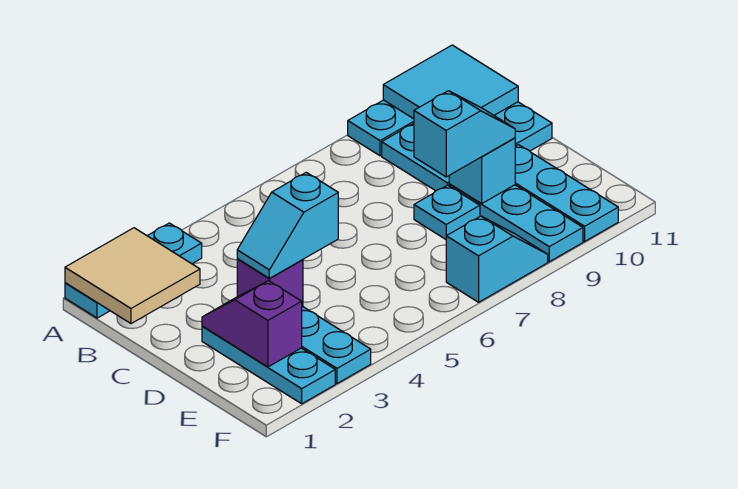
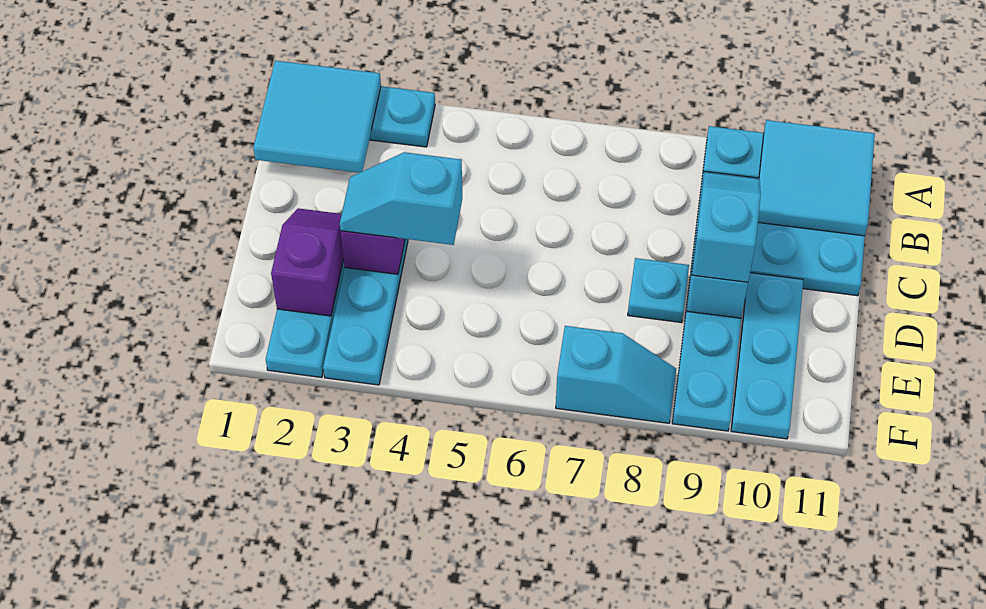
tan 2x2 tile [65,228,200,324] -> cyan 2x2 tile [253,61,381,173]
cyan 1x2 slope [414,91,515,177] -> cyan 1x2 slope turned to [692,173,761,282]

